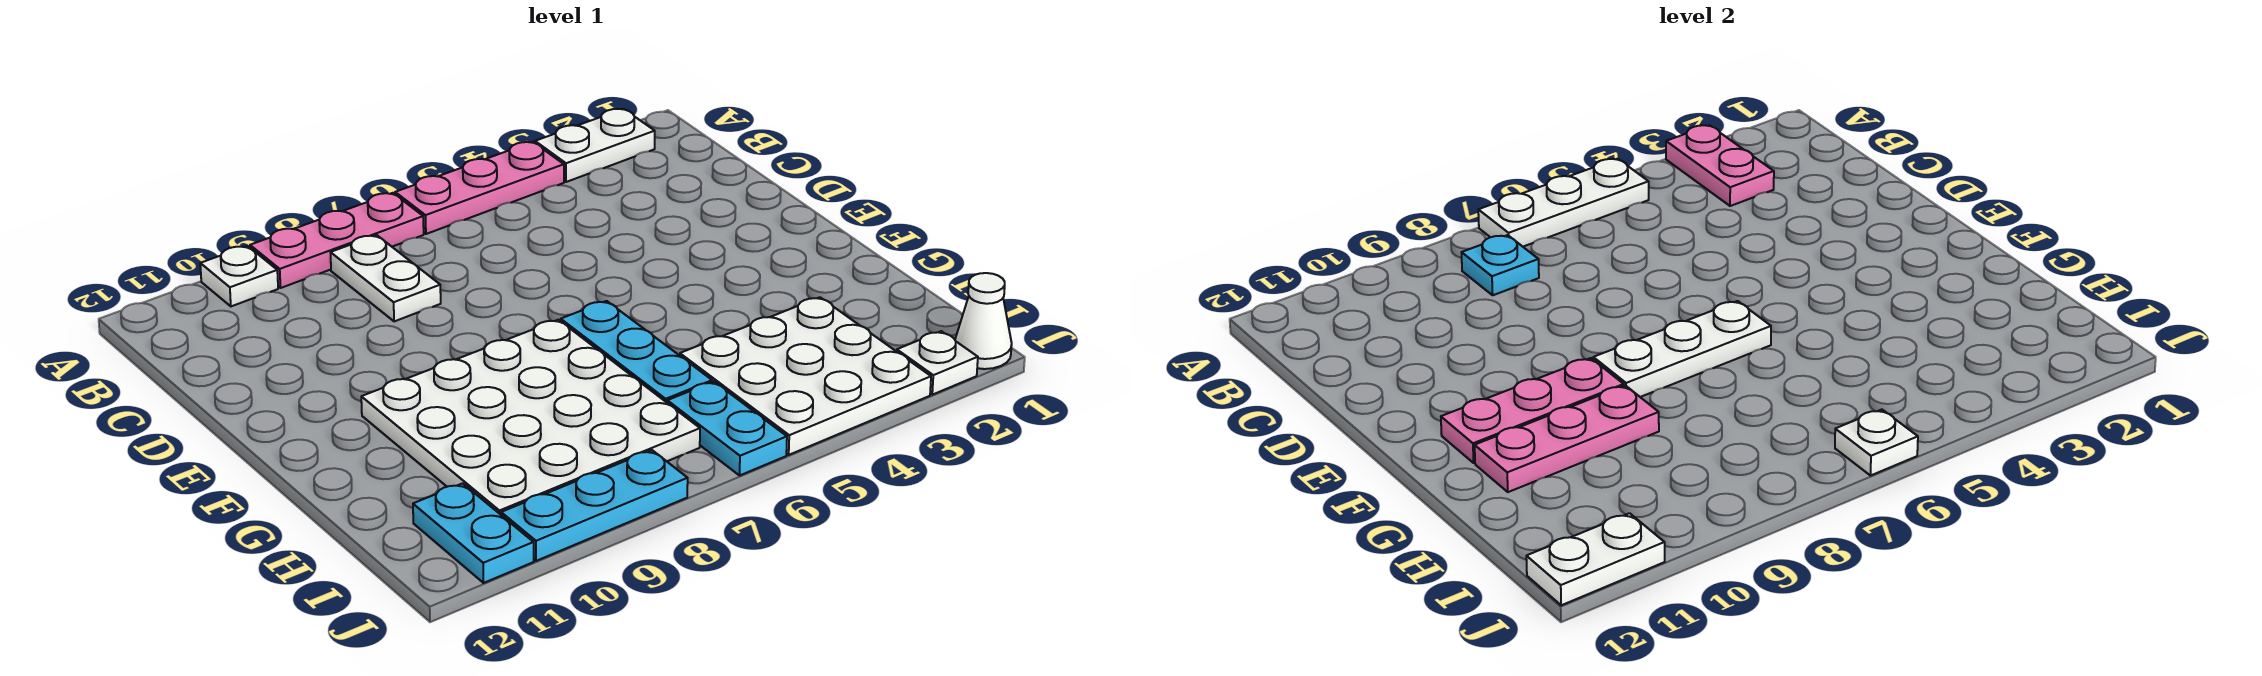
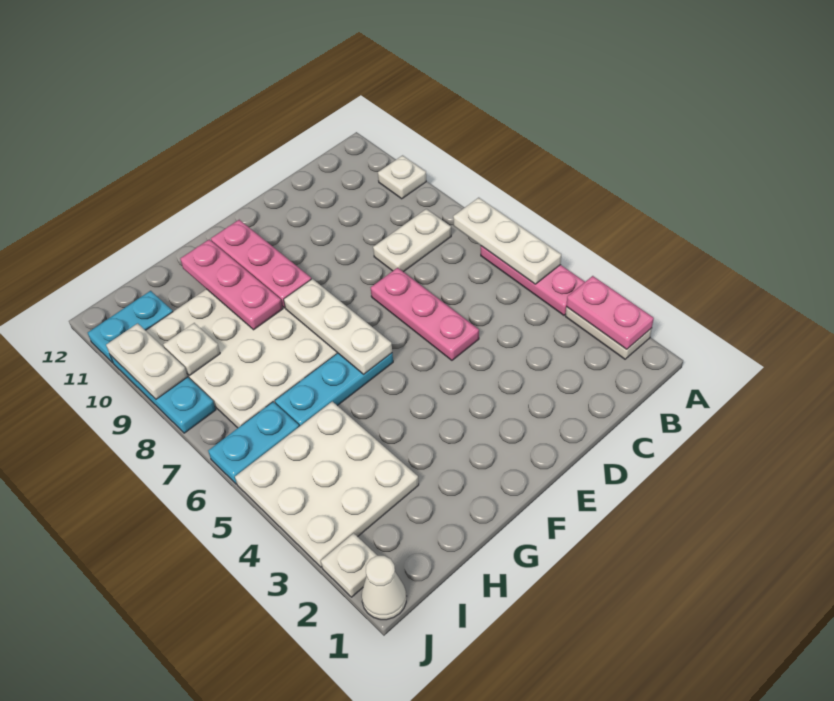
pink 1x2 plate [1666,125,1774,206] -> pink 1x2 plate turned to [566,276,654,349]
pink 1x3 plate [250,193,424,288] -> pink 1x3 plate moved to [371,268,479,360]
cyan 1x1 plate [1461,235,1539,295] -> none
white 1x1 plate [1835,410,1918,475] -> white 1x1 plate moved to [163,323,220,375]
white 1x2 plate [1526,513,1665,605] -> white 1x2 plate moved to [106,323,188,399]

